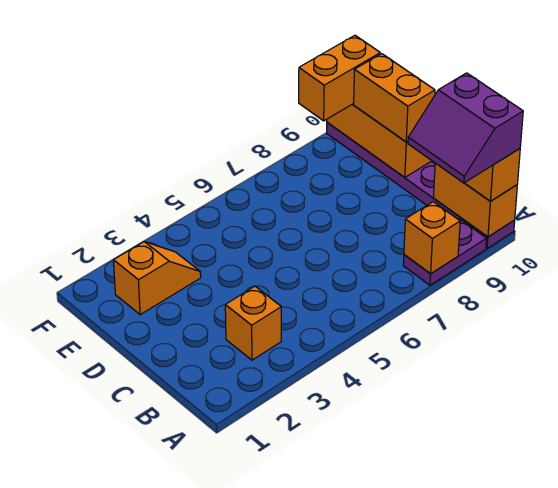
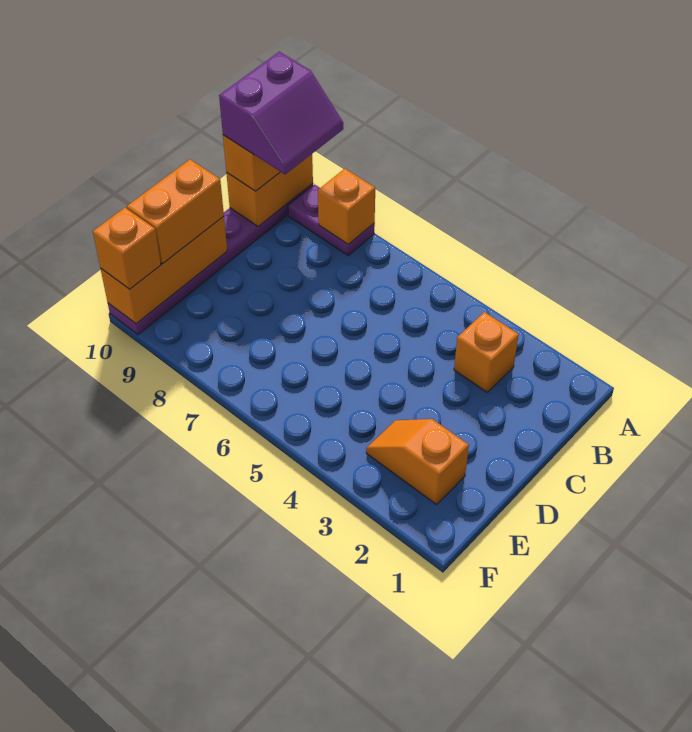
orange 1x2 brick [299,35,380,121] -> orange 1x1 brick [93,208,161,289]

